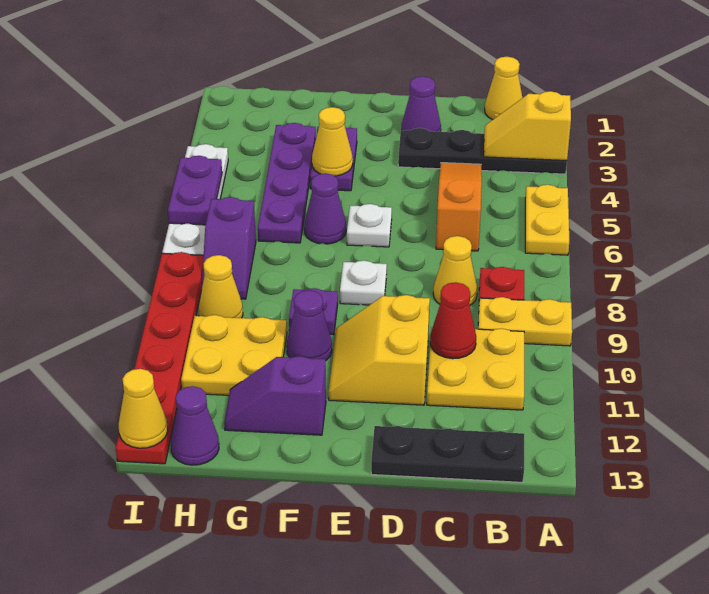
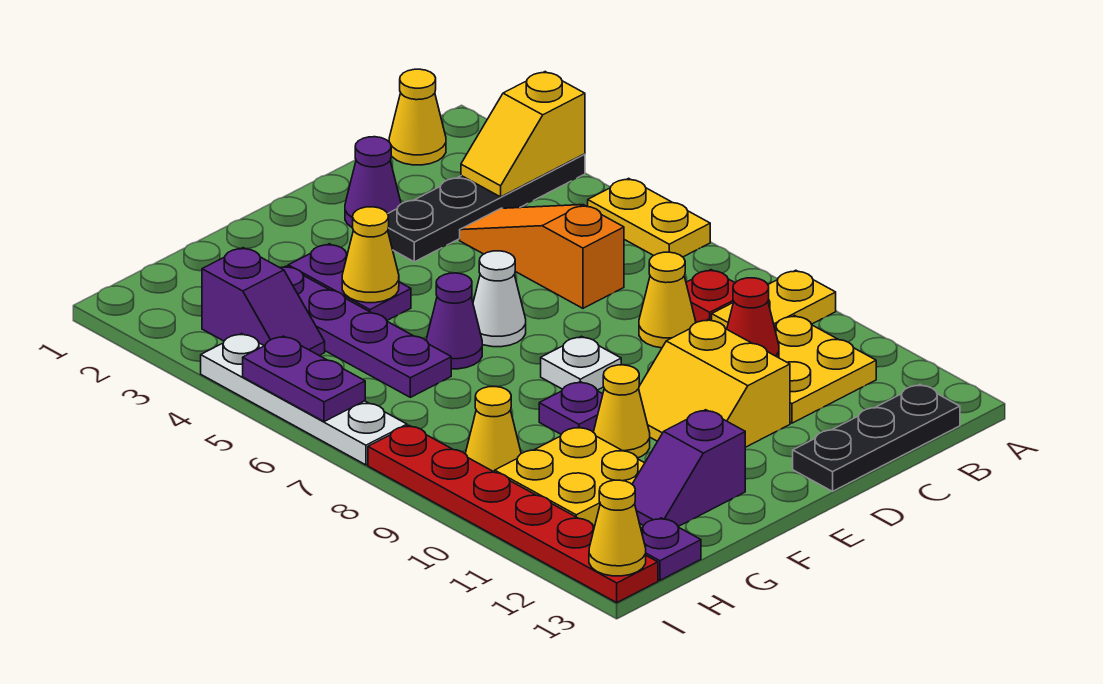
white 1x1 plate [347,204,392,247] -> white 1x1 cone [473,251,526,347]
purple 1x1 cone [287,290,332,361] -> yellow 1x1 cone [593,365,650,458]
purple 1x2 slope [202,197,256,299] -> purple 1x2 slope moved to [202,248,325,356]
purple 1x1 cone [171,386,219,465] -> purple 1x1 plate [641,518,701,580]

